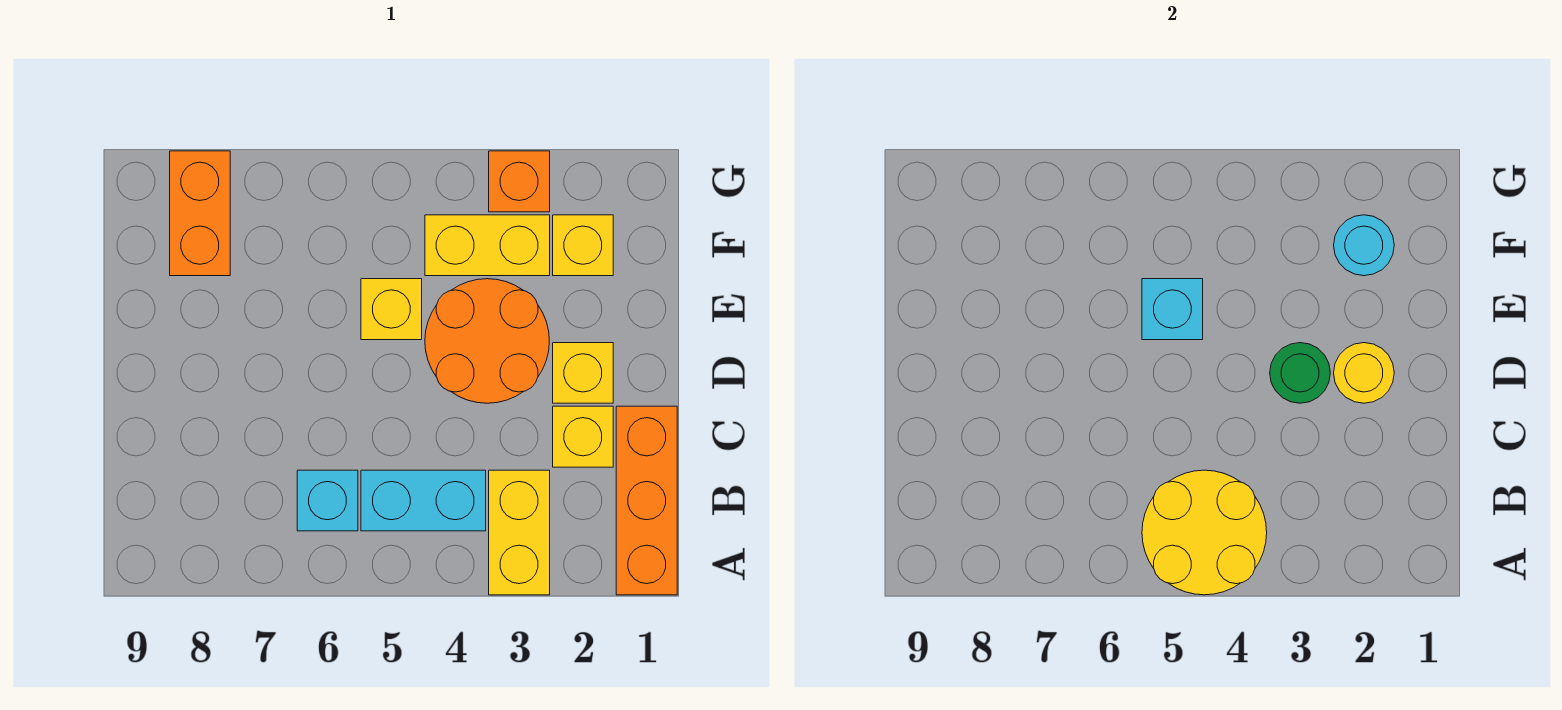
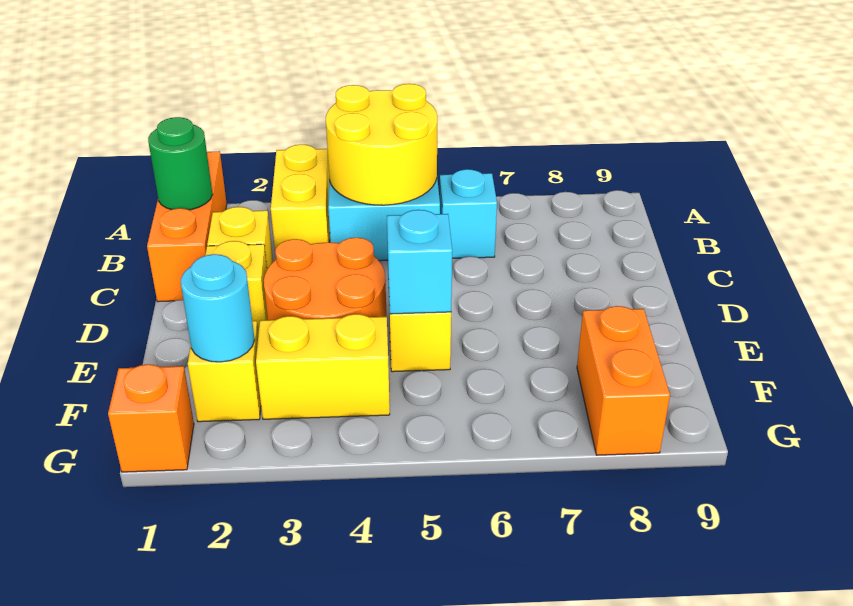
yellow 1x1 round brick [1334,343,1394,403] -> none
green 1x1 round brick [1270,343,1330,403] -> green 1x1 round brick moved to [148,117,213,210]
orange 1x1 brick [489,151,550,212] -> orange 1x1 brick moved to [108,364,194,472]

